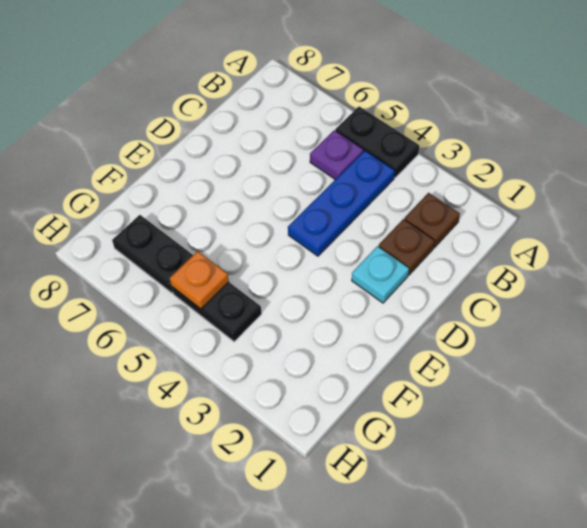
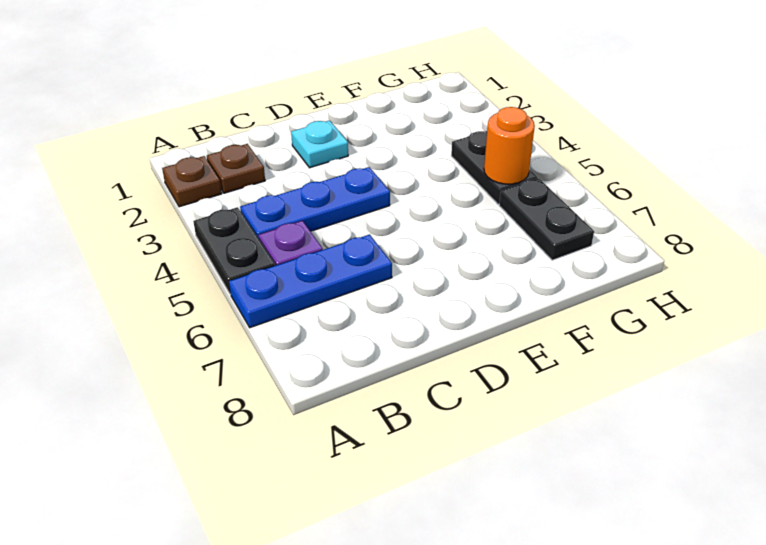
none -> blue 1x3 plate [229,235,392,328]
brown 1x1 plate [379,219,435,275] -> brown 1x1 plate moved to [162,156,222,207]
orange 1x1 plate [170,251,229,309] -> orange 1x1 round brick [484,107,535,184]

